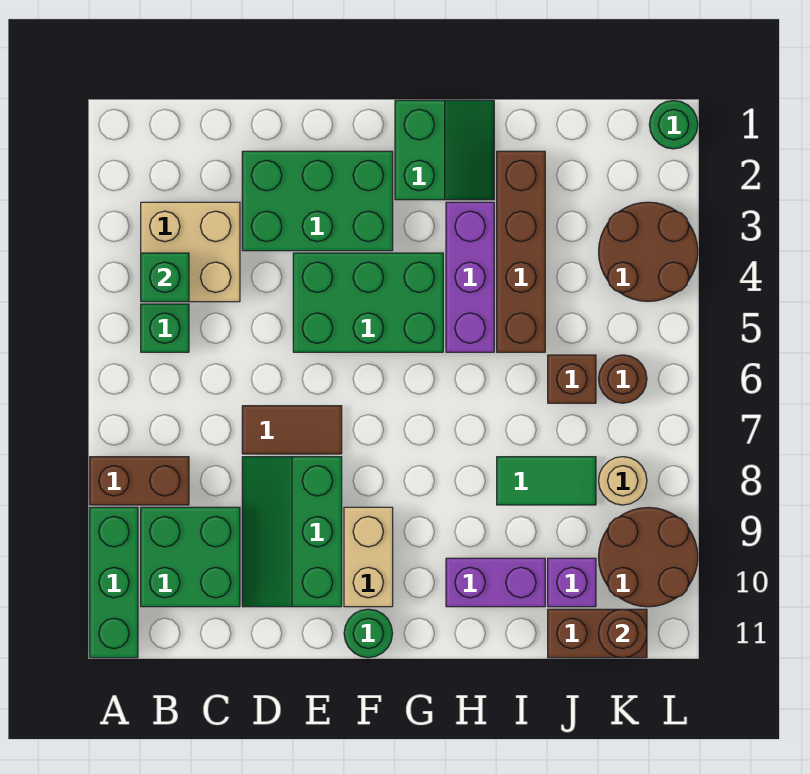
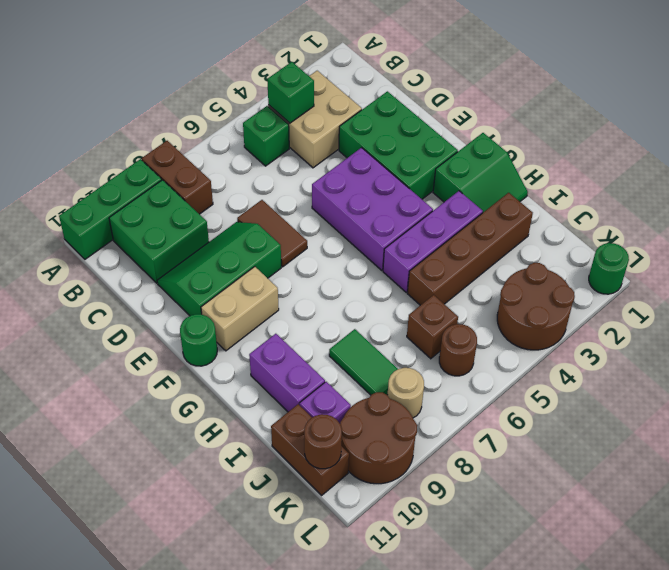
green 2x3 brick [293,253,443,352] -> purple 2x3 brick [312,148,433,270]

